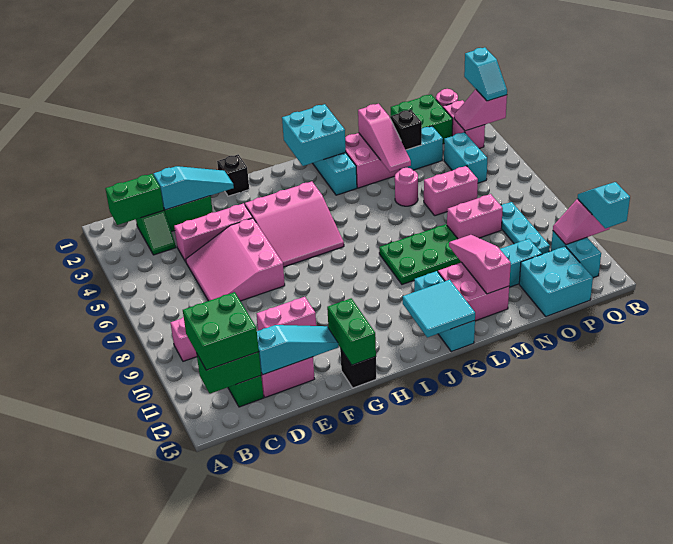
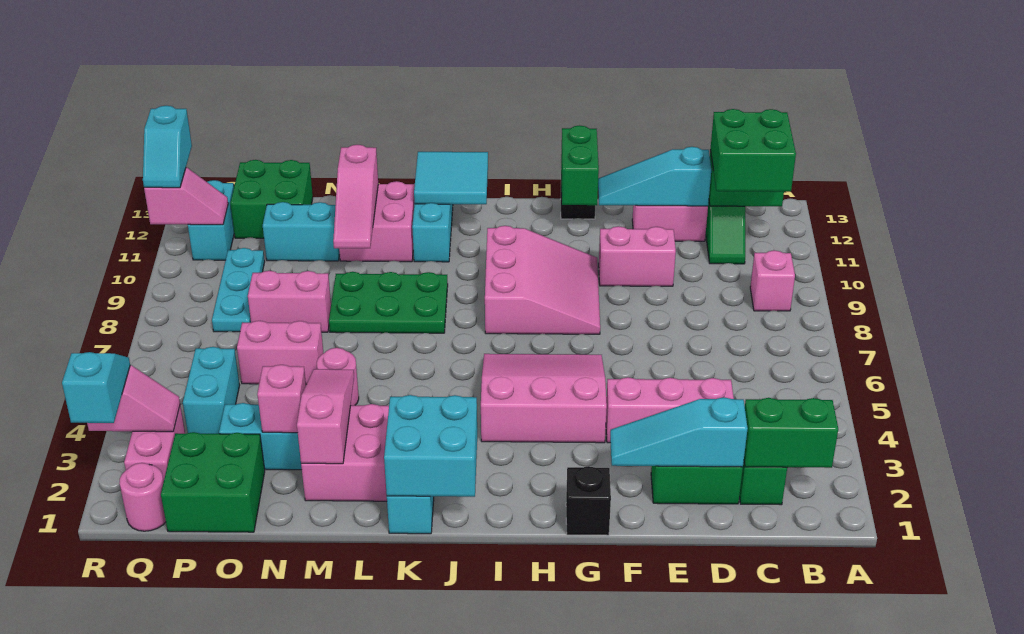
pink 3x3 slope [186,218,285,301] -> pink 3x3 slope moved to [485,226,600,334]
black 1x1 brick [390,110,422,150] -> pink 1x1 brick [257,365,306,433]
cyan 2x2 brick [519,246,593,316] -> green 2x2 brick [230,160,313,238]

